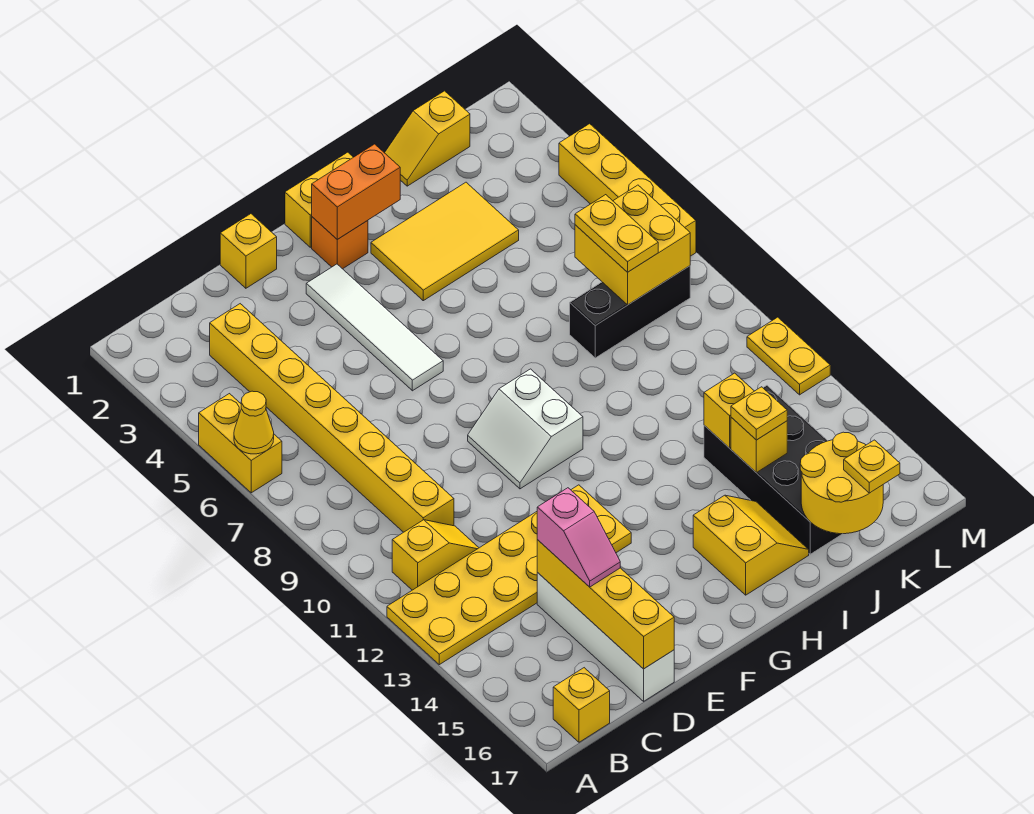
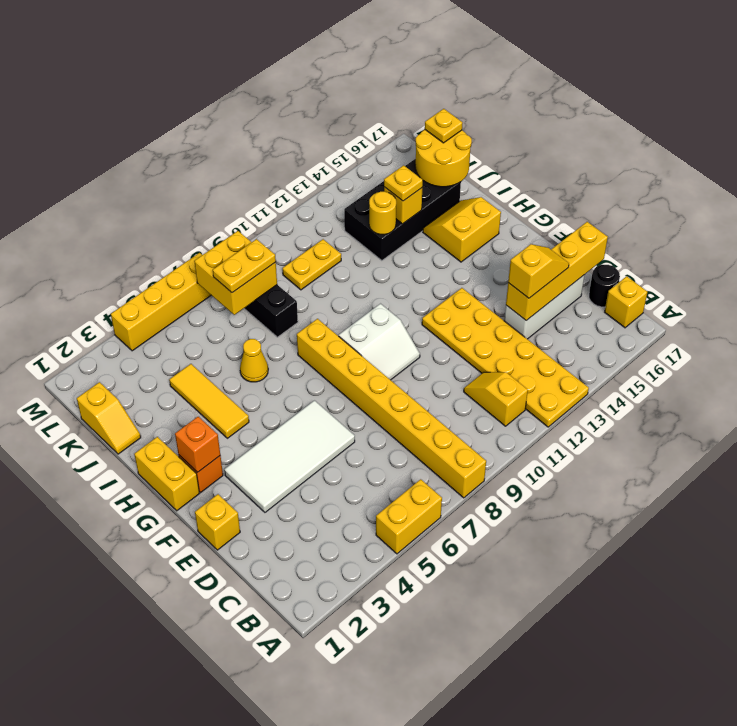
yellow 1x1 cone [234,391,274,454] -> yellow 1x1 cone moved to [240,339,268,382]
yellow 1x8 brick [210,304,454,532] -> yellow 1x8 brick turned to [297,319,486,498]
none -> black 1x1 round brick [589,265,620,307]
white 1x4 brick [537,573,674,701] -> white 1x3 brick [504,275,585,339]
pink 1x2 slope [537,488,620,587] -> yellow 1x2 slope [508,244,569,298]
white 1x4 tile [306,264,443,391] -> white 2x4 tile [224,401,355,512]
orange 1x2 brick [312,144,400,239] -> orange 1x1 brick [175,417,220,472]
yellow 2x3 tile [371,182,519,301] -> yellow 1x3 tile [169,364,249,438]
yellow 1x1 brick [704,373,754,448] -> yellow 1x1 round brick [369,192,396,234]
yellow 1x2 plate [747,317,830,395] -> yellow 1x2 plate moved to [282,239,341,290]

